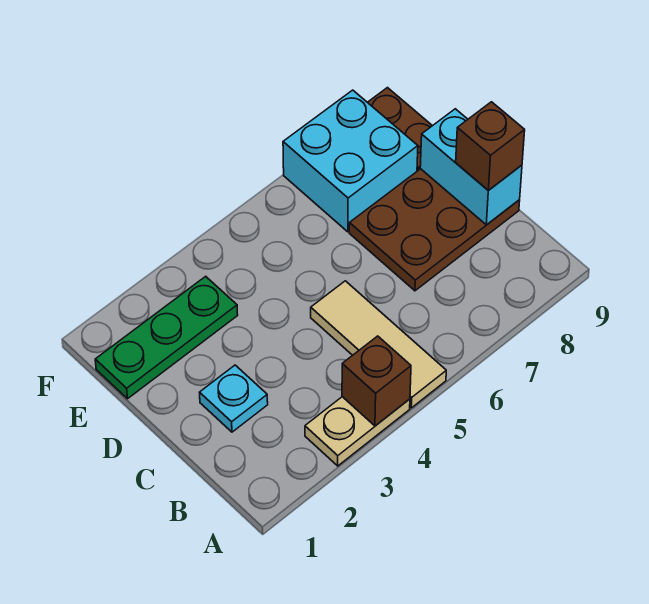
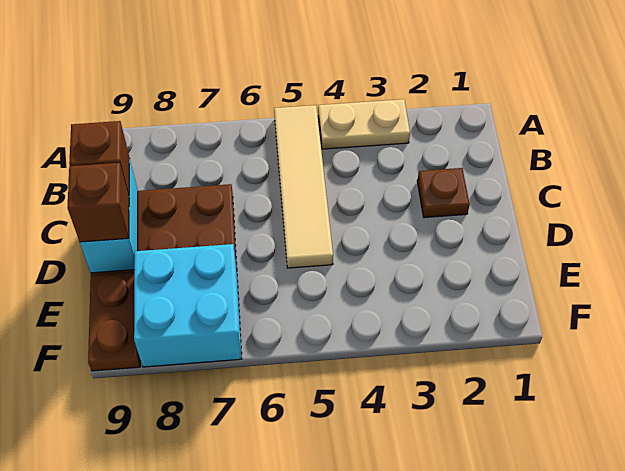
brown 1x1 brick [342,336,411,426] -> brown 1x1 brick moved to [67,163,129,242]
tan 1x3 tile [311,281,446,408] -> tan 1x4 tile [274,105,333,268]
cyan 1x1 plate [200,365,268,432] -> brown 1x1 plate [417,168,470,218]
green 1x3 plate [95,276,238,399] -> none

